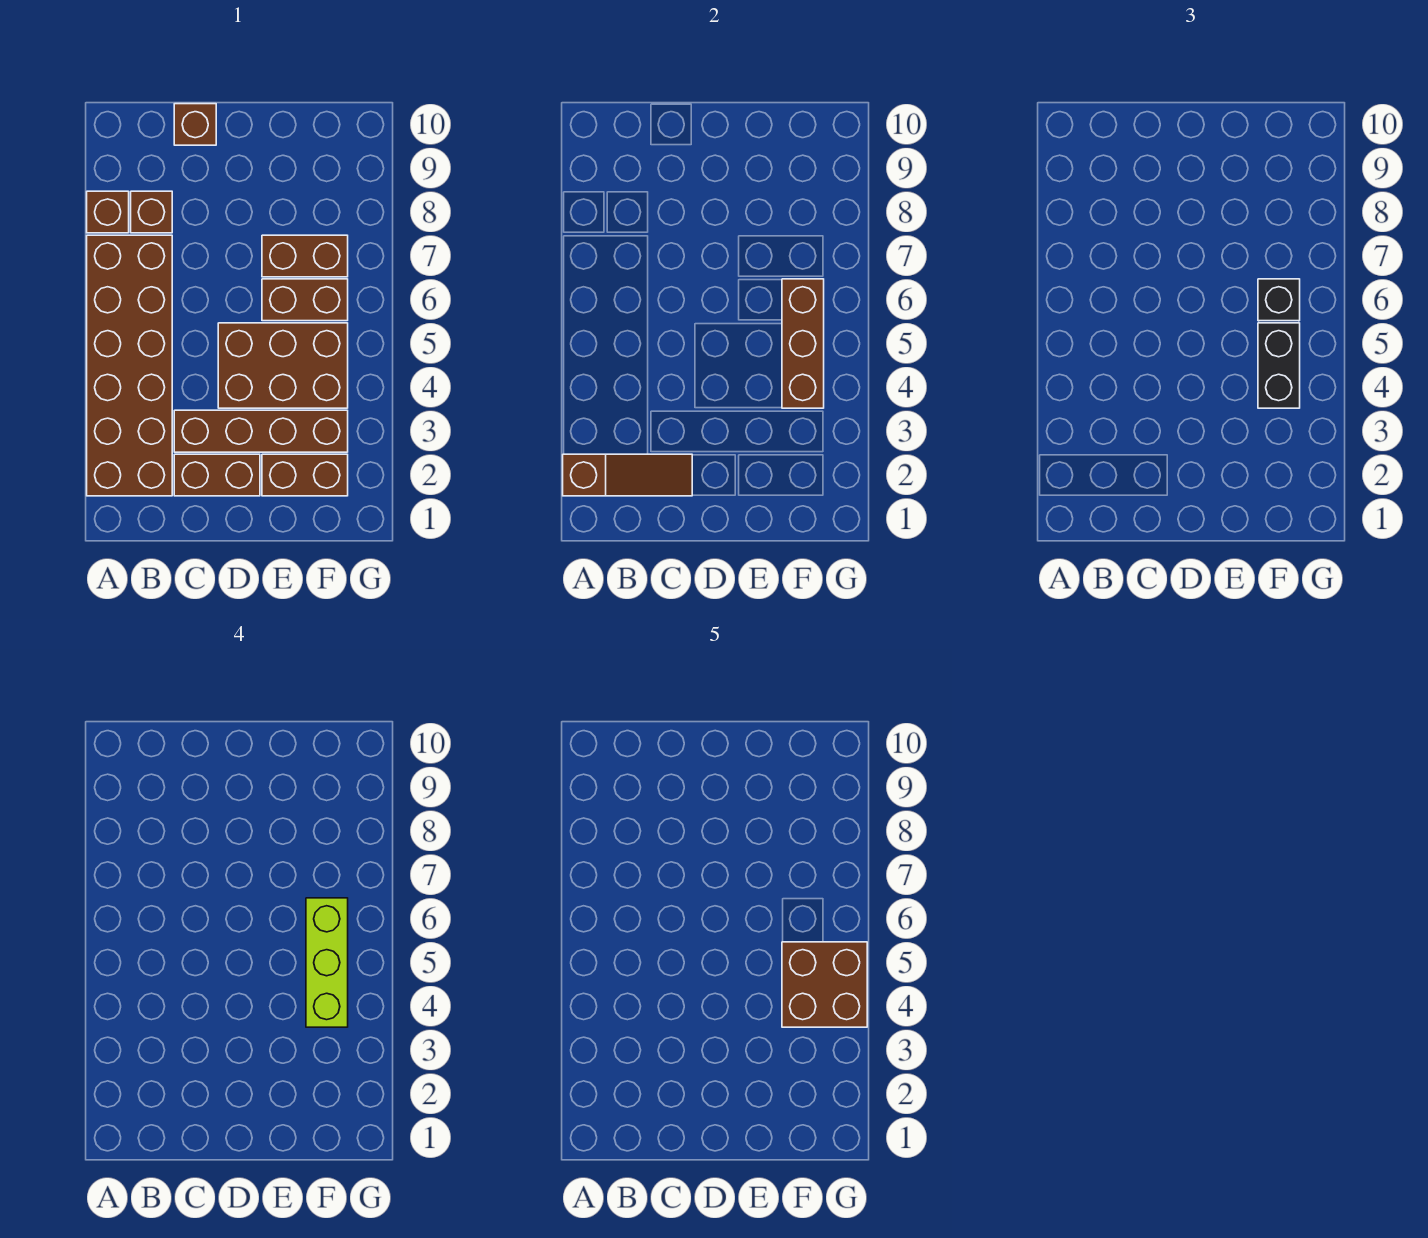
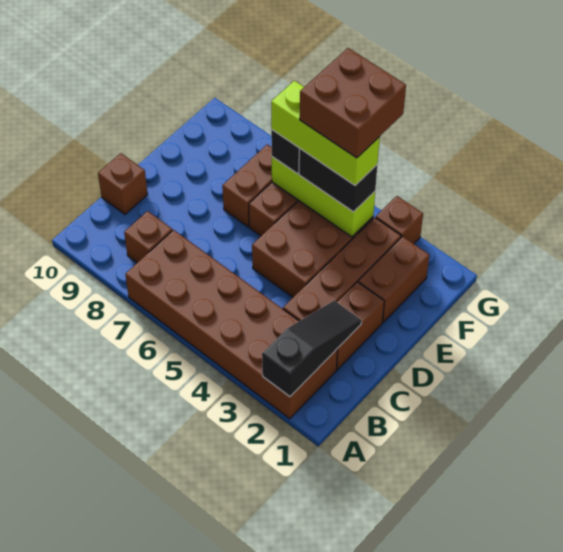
brown 1x3 slope [563,454,692,496] -> black 1x3 slope [262,301,362,397]
brown 1x1 brick [87,191,129,233] -> brown 1x1 brick moved to [376,196,423,244]
brown 1x3 brick [782,279,824,408] -> lime 1x3 brick [272,157,375,237]

